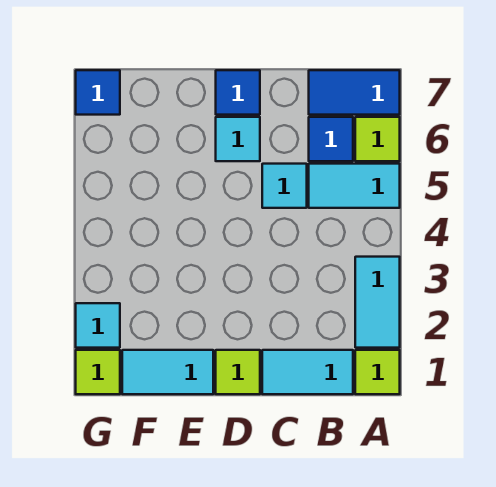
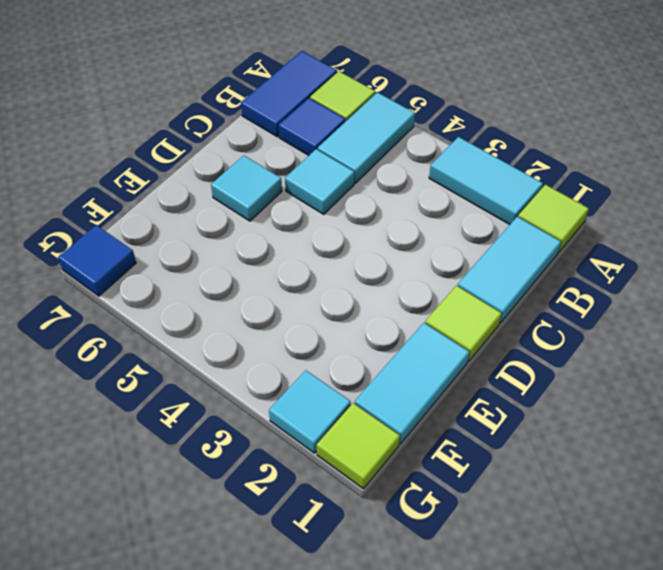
blue 1x1 tile [216,70,260,115] -> none

